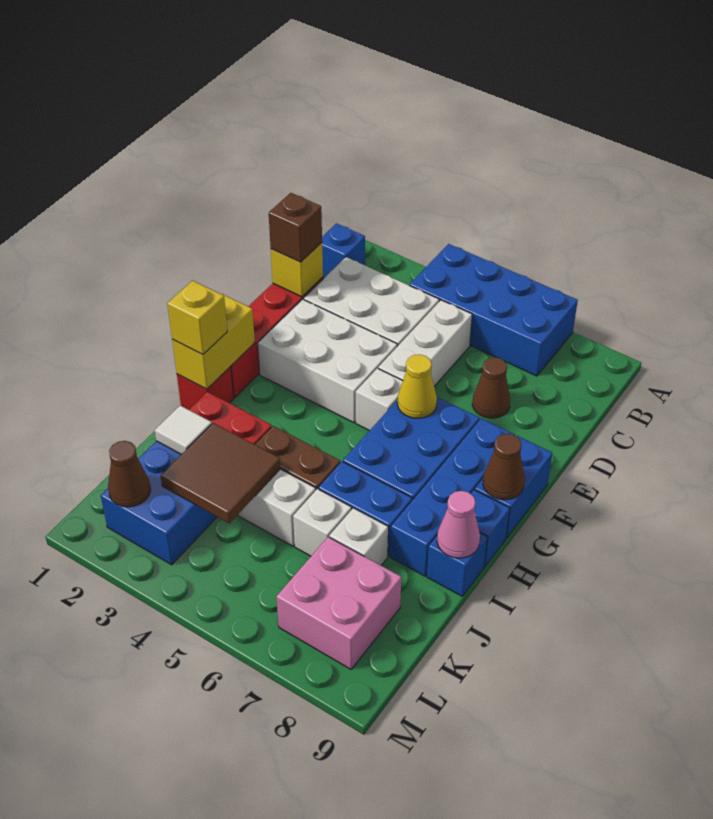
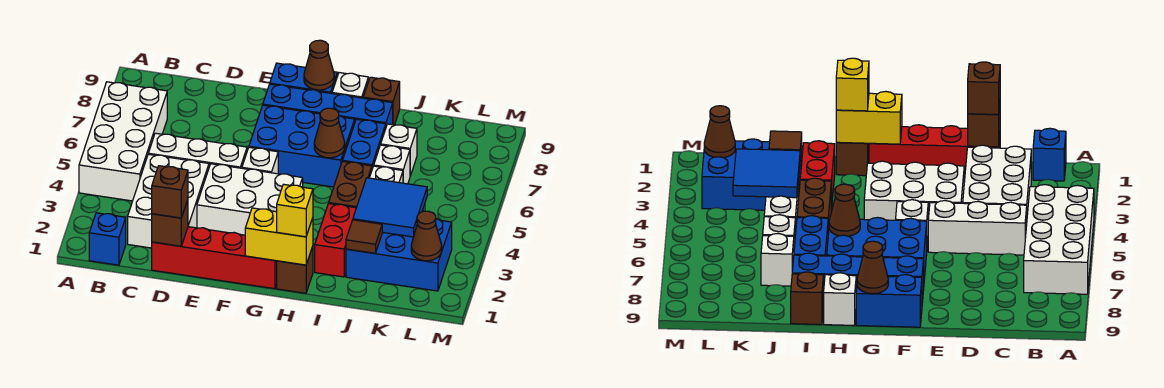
blue 2x4 brick [410,244,578,376] -> white 2x4 brick [79,82,167,201]
yellow 1x1 brick [271,243,323,297] -> brown 1x1 brick [152,200,188,246]
brown 1x1 cone [472,357,510,418] -> brown 1x1 cone moved to [314,108,345,158]
white 2x3 brick [258,299,397,423] -> white 2x3 brick turned to [197,164,303,235]
yellow 1x1 cone [397,355,437,418] -> none
red 1x1 brick [177,367,234,410] -> brown 1x1 brick [277,246,313,293]
blue 1x1 brick [471,490,510,567] -> white 1x1 brick [332,73,368,98]
blue 1x1 brick [427,533,487,596] -> brown 1x1 brick [363,77,400,125]
pink 1x1 cone [437,491,480,558] -> none
white 1x1 tile [155,406,212,454] -> brown 1x1 tile [346,220,382,253]
brown 2x2 tile [161,423,281,523] -> blue 2x2 tile [353,178,427,237]
pink 2x2 brick [276,537,401,669] -> none

